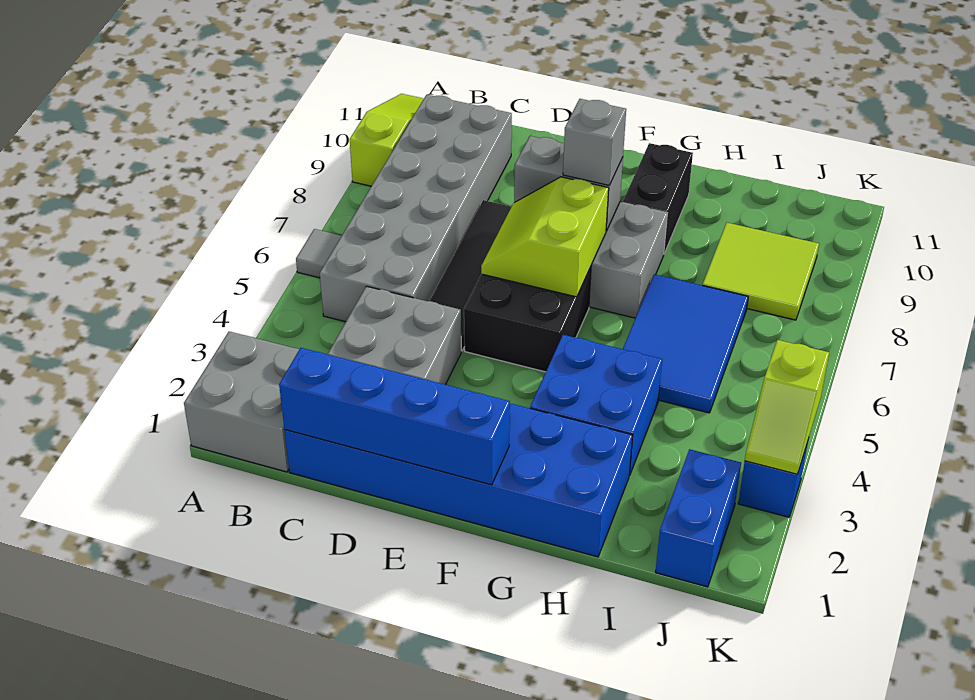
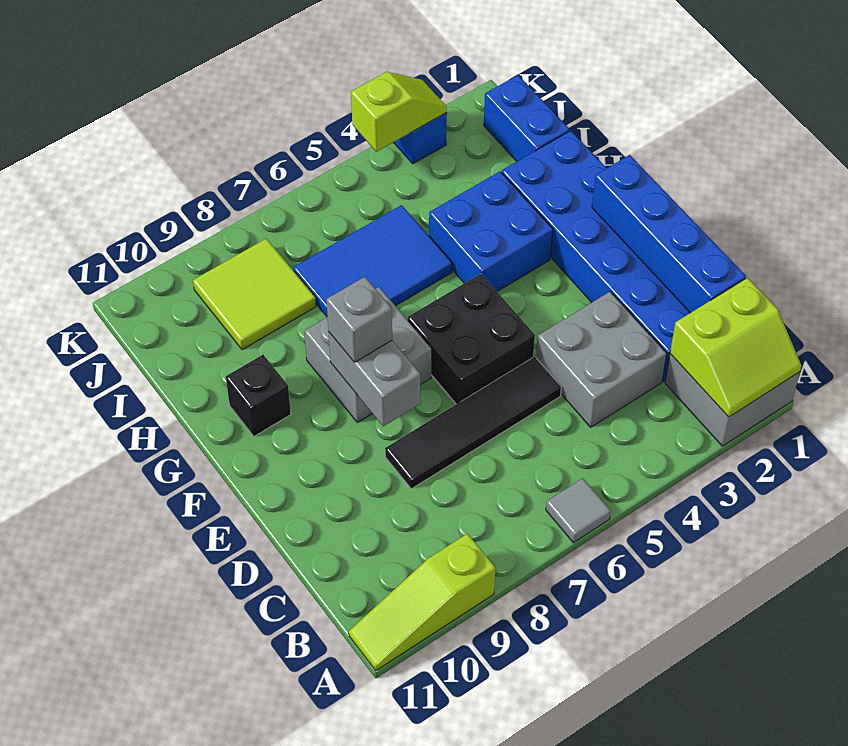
grey 2x6 brick [320,95,512,322] -> none
lime 2x2 slope [481,177,609,297] -> lime 2x2 slope moved to [670,278,801,417]
black 1x2 brick [623,143,693,253] -> black 1x1 brick [226,355,291,436]
blue 1x2 brick [656,449,741,587] -> blue 1x2 brick turned to [484,75,570,161]

